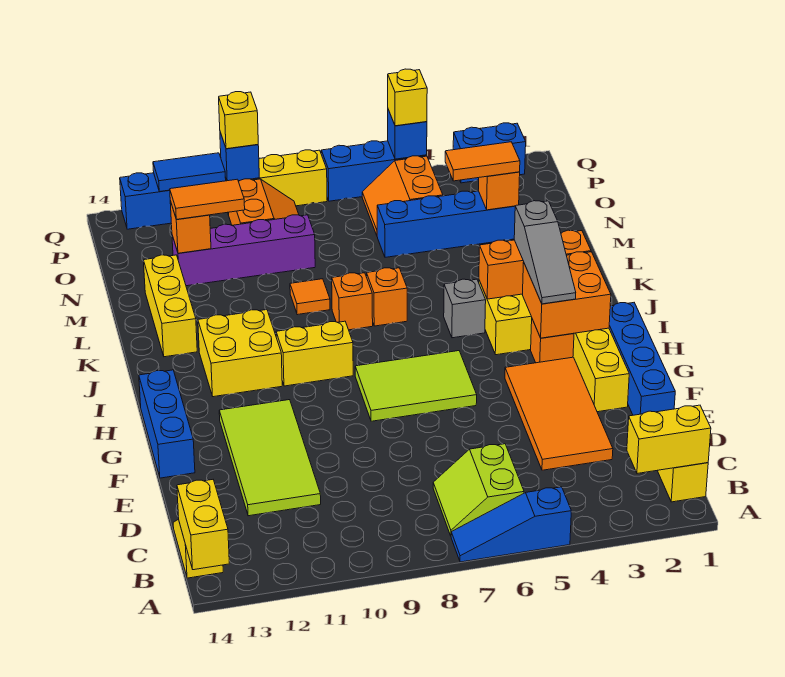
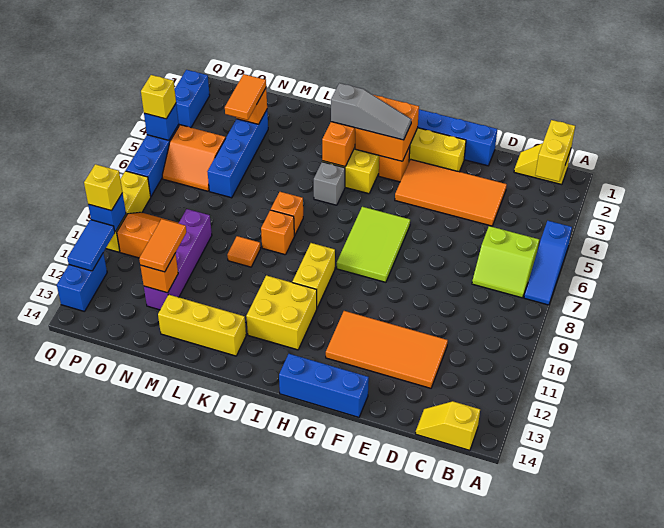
yellow 1x2 brick [177,480,229,570] -> none
lime 2x4 tile [219,400,321,516] -> orange 2x4 tile [326,311,448,388]

